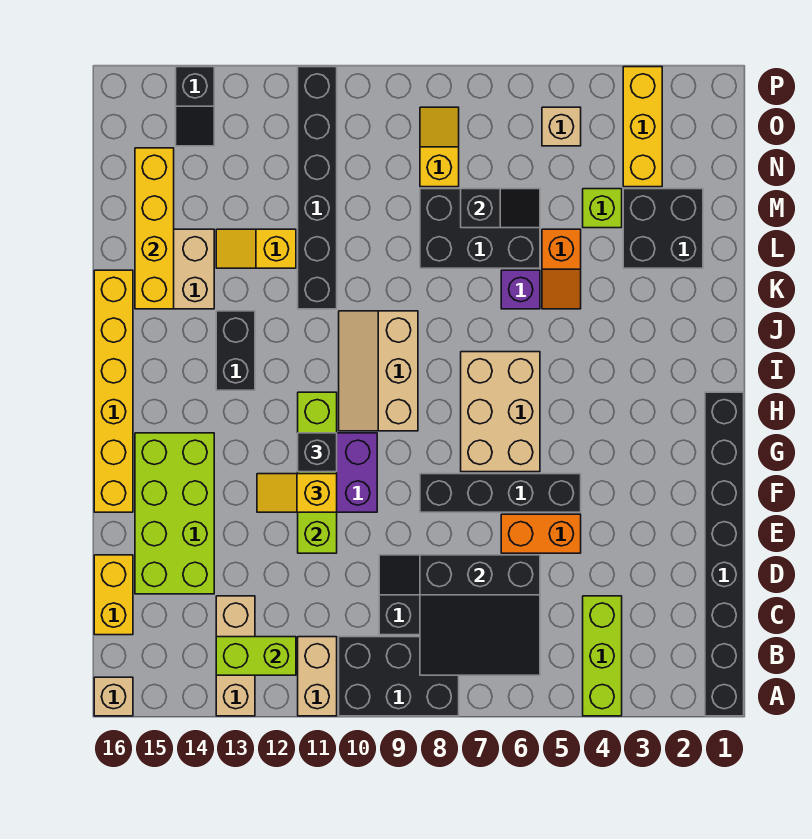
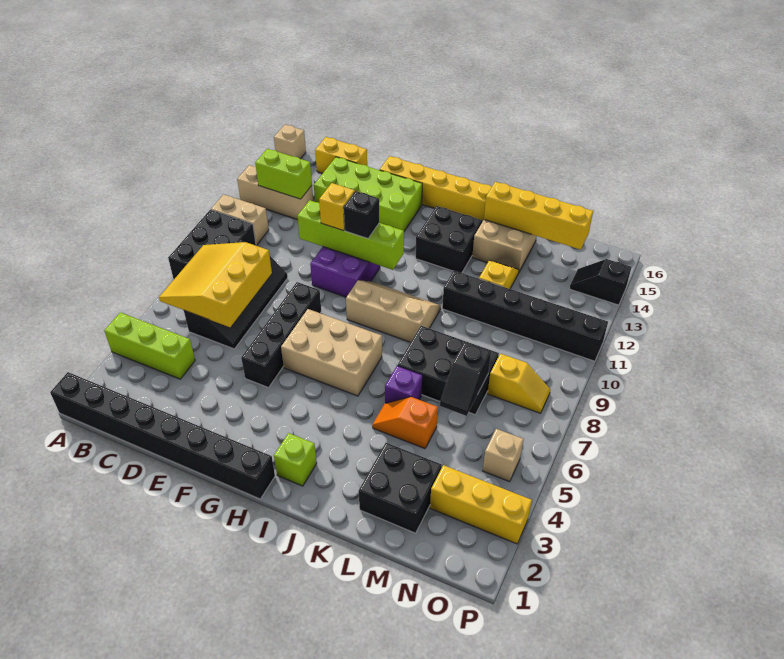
black 3x3 slope [420,555,540,675] -> yellow 3x3 slope [159,242,272,327]
lime 1x2 brick [216,637,296,675] -> lime 1x2 brick turned to [255,149,312,199]
orange 1x2 brick [501,514,581,553] -> none
black 1x2 brick [216,311,255,390] -> black 2x2 brick [416,206,482,273]
black 2x3 brick [420,189,540,268] -> black 2x3 brick turned to [397,326,499,415]
lime 1x1 brick [583,189,622,228] -> lime 1x1 brick moved to [274,433,317,486]

